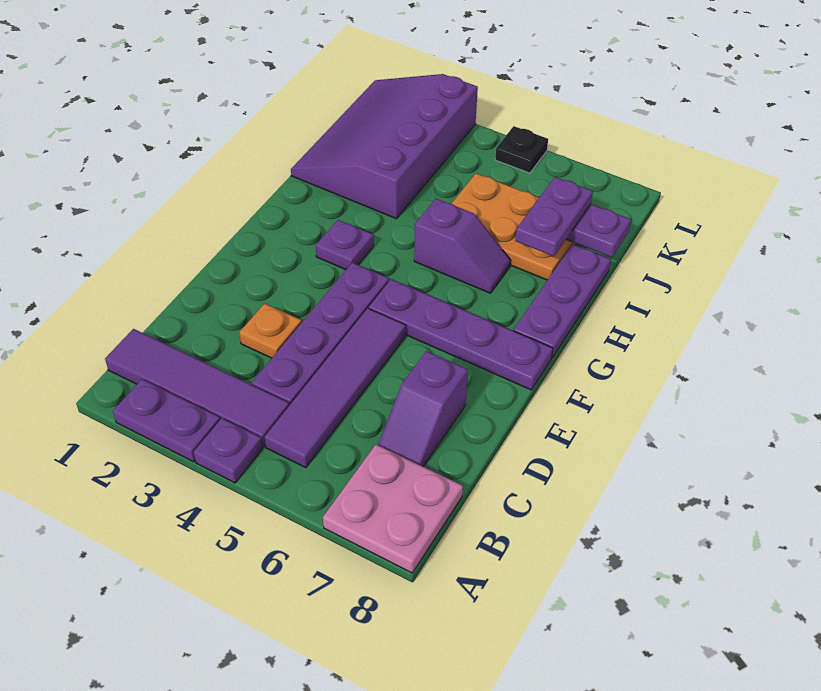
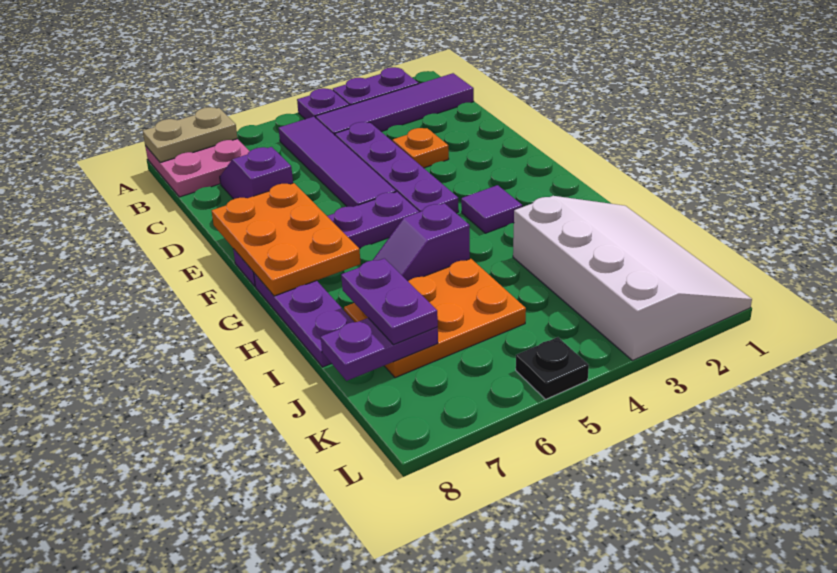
none -> tan 1x2 plate [143,107,238,163]
none -> orange 2x3 plate [212,183,360,296]
purple 1x1 plate [316,220,374,270] -> purple 1x1 tile [461,185,522,233]
purple 3x4 slope [291,74,478,219] -> white 3x4 slope [513,196,752,360]

